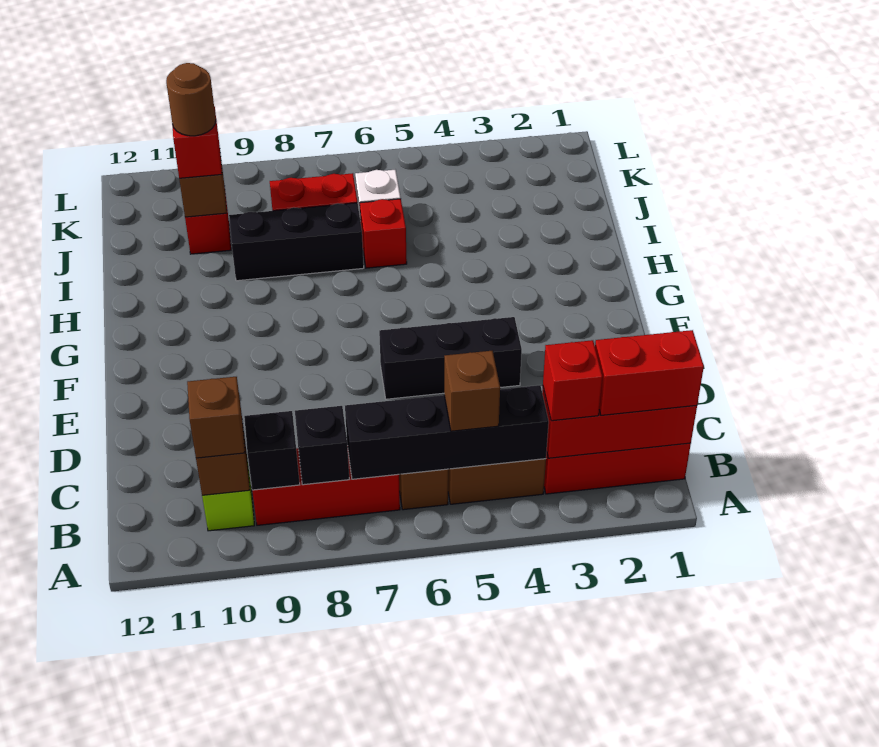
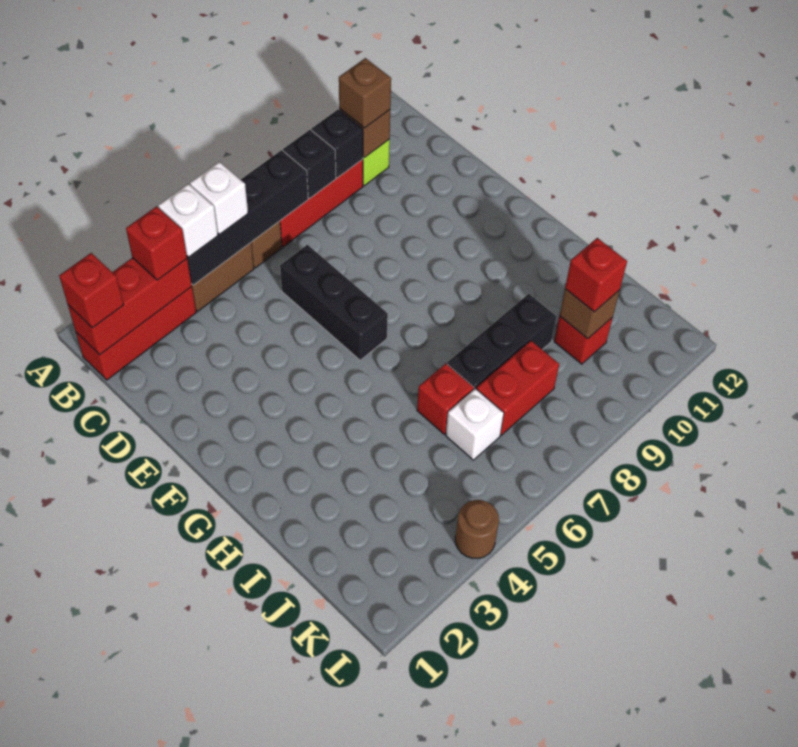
red 1x2 brick [595,330,704,415] -> red 1x1 brick [59,253,123,328]
none -> white 1x1 brick [158,184,218,257]
brown 1x1 brick [444,351,500,431] -> white 1x1 brick [190,162,248,234]
black 1x3 brick [379,317,522,399] -> black 1x3 brick turned to [280,245,388,360]
brown 1x1 round brick [166,63,216,136] -> brown 1x1 round brick moved to [455,500,499,558]

